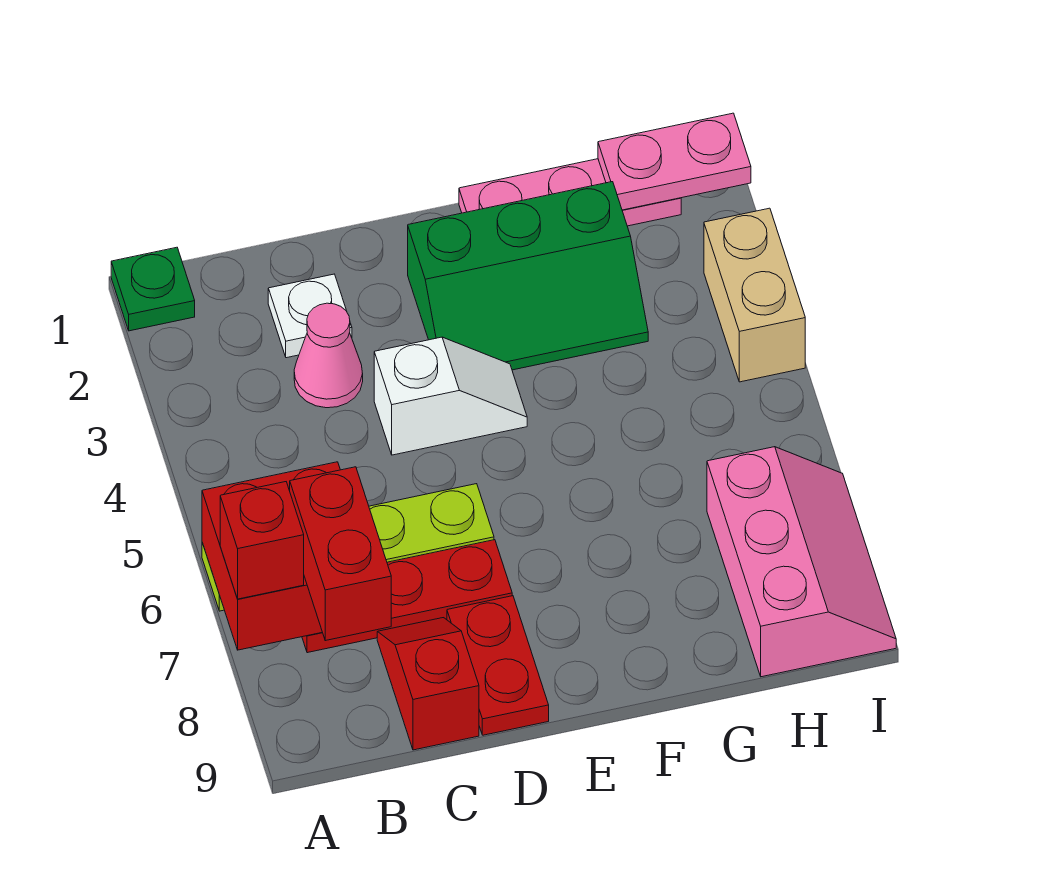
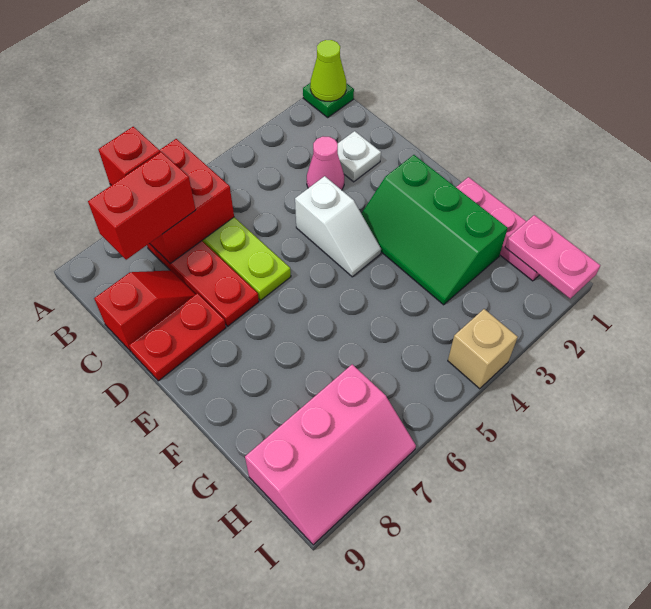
none -> lime 1x1 cone [310,40,346,102]
tan 1x2 brick [704,208,805,382] -> tan 1x1 brick [448,309,518,389]

